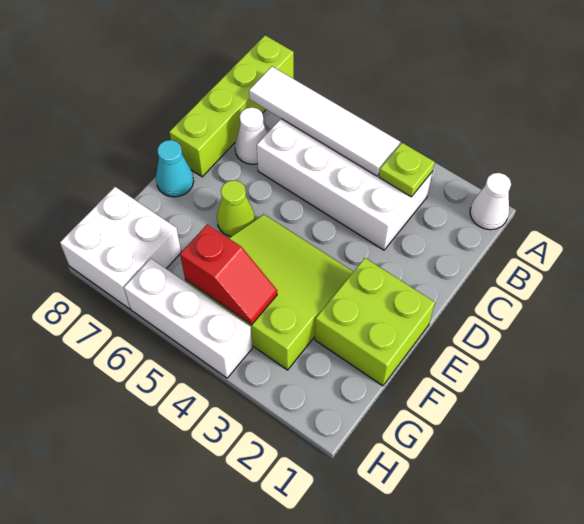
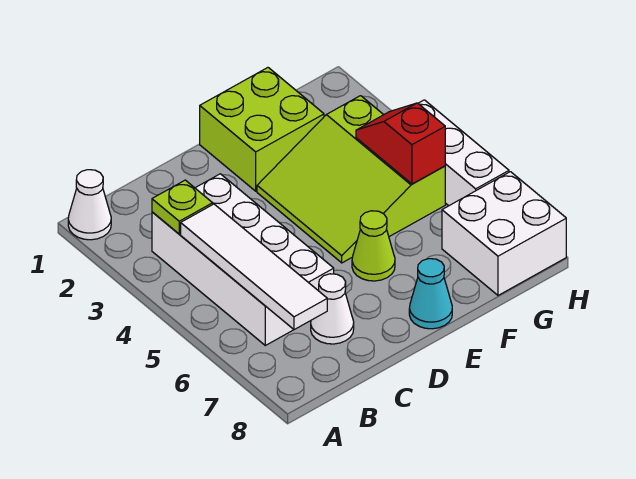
lime 1x4 brick [169,35,294,177] -> none

